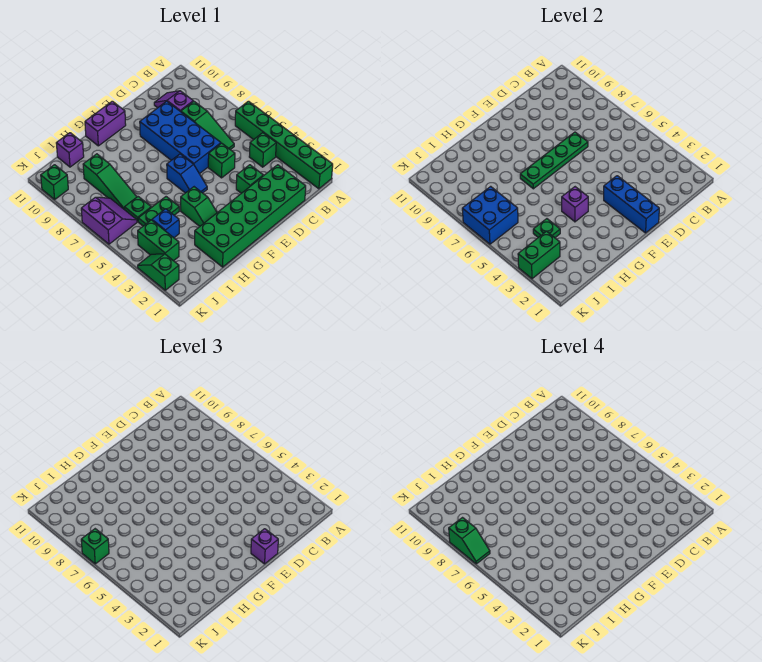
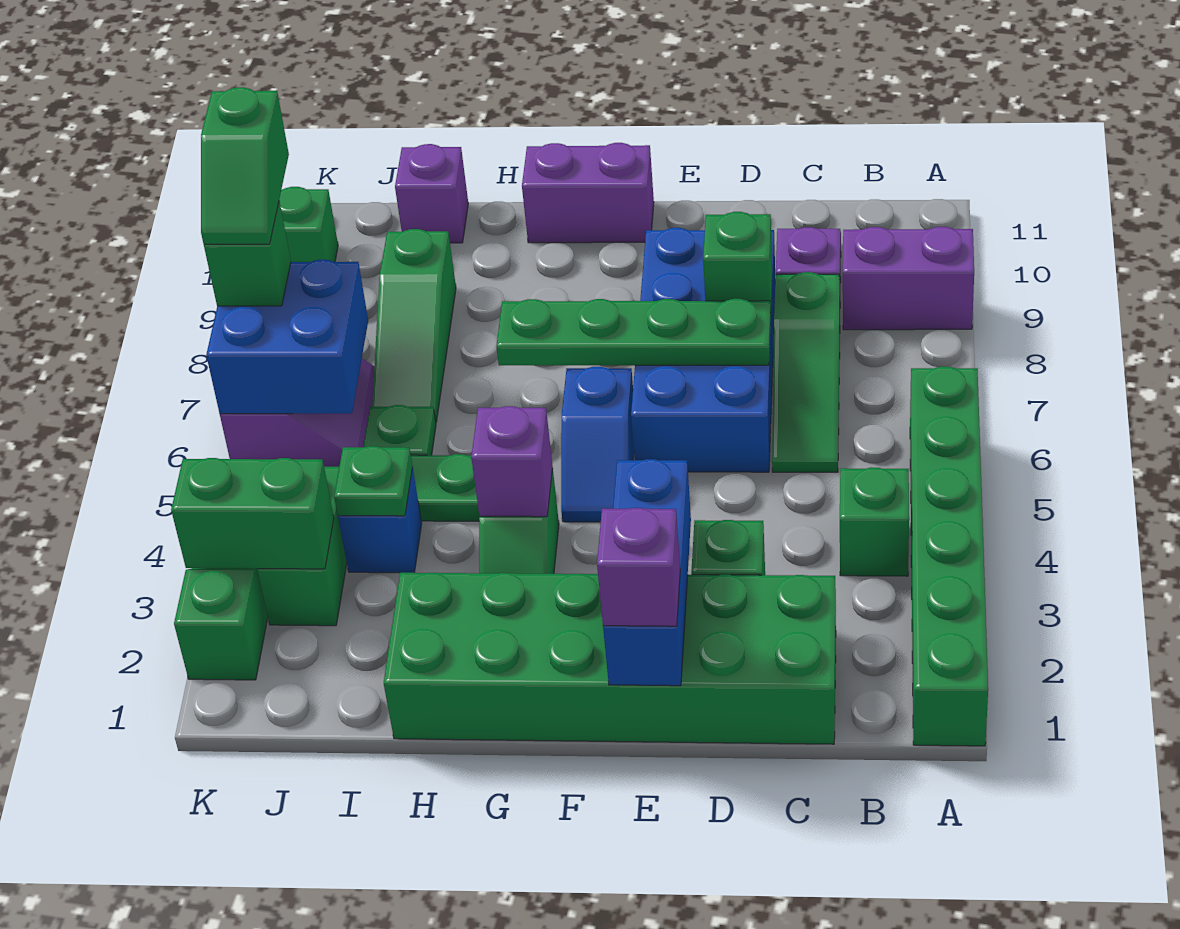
none -> purple 1x2 brick [843,227,974,330]
green 1x1 brick [208,143,235,178] -> green 1x1 brick moved to [703,212,772,312]

